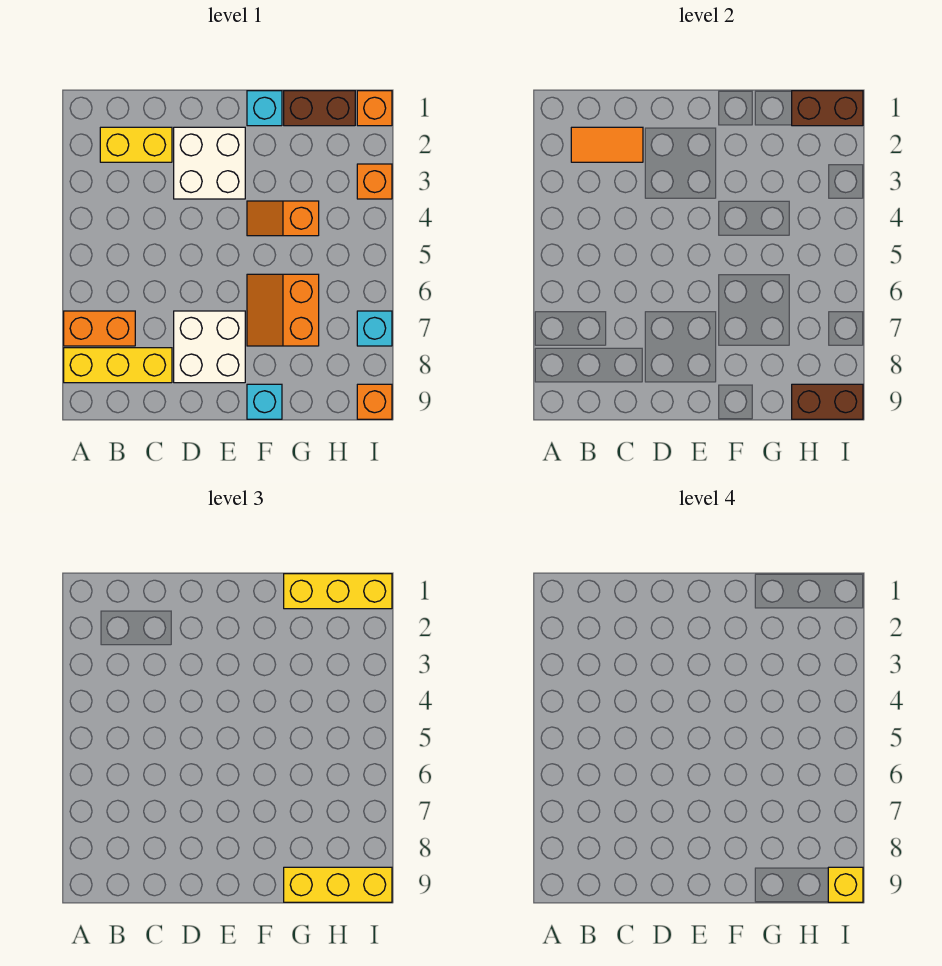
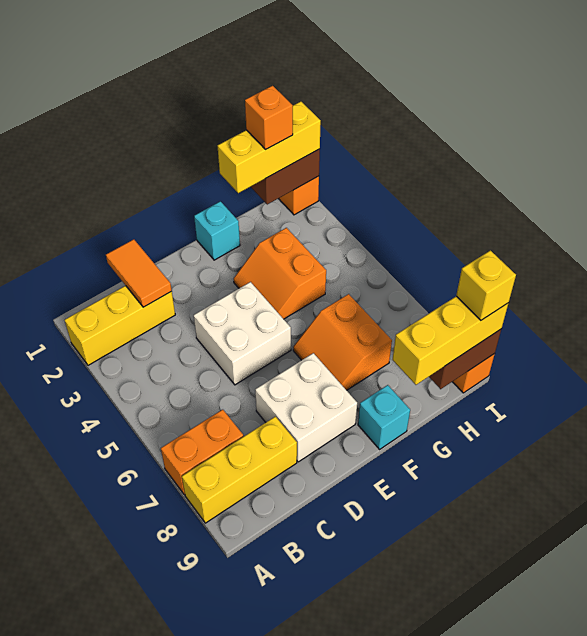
yellow 1x2 brick [100,127,172,162] -> yellow 1x3 brick [65,286,175,365]
orange 1x2 tile [571,127,643,162] -> orange 1x2 tile turned to [106,239,172,307]
white 2x2 brick [174,127,245,199] -> white 2x2 brick moved to [194,282,291,385]
orange 1x2 slope [247,201,319,236] -> orange 2x2 slope [234,228,326,319]
brown 1x2 brick [284,91,355,126] -> none
orange 1x1 brick [357,164,392,199] -> orange 1x1 brick moved to [245,86,293,149]
cyan 1x1 brick [357,311,392,346] -> none

